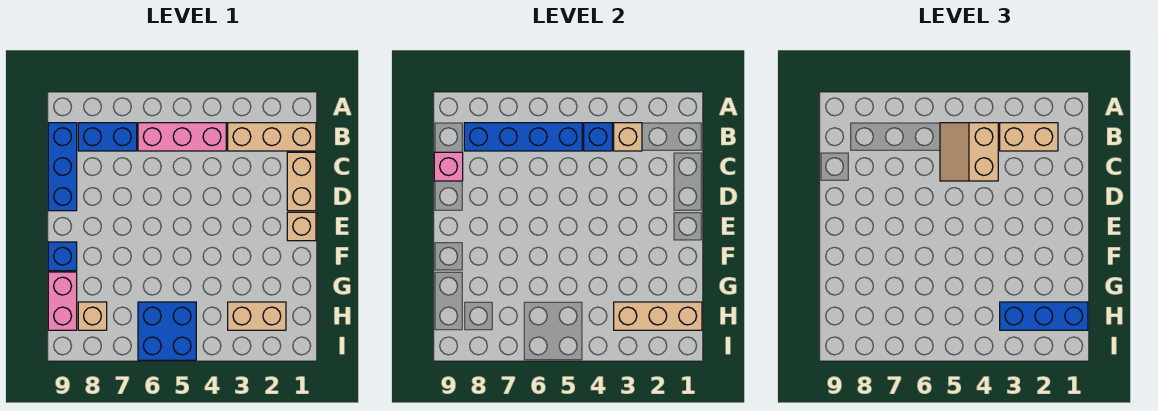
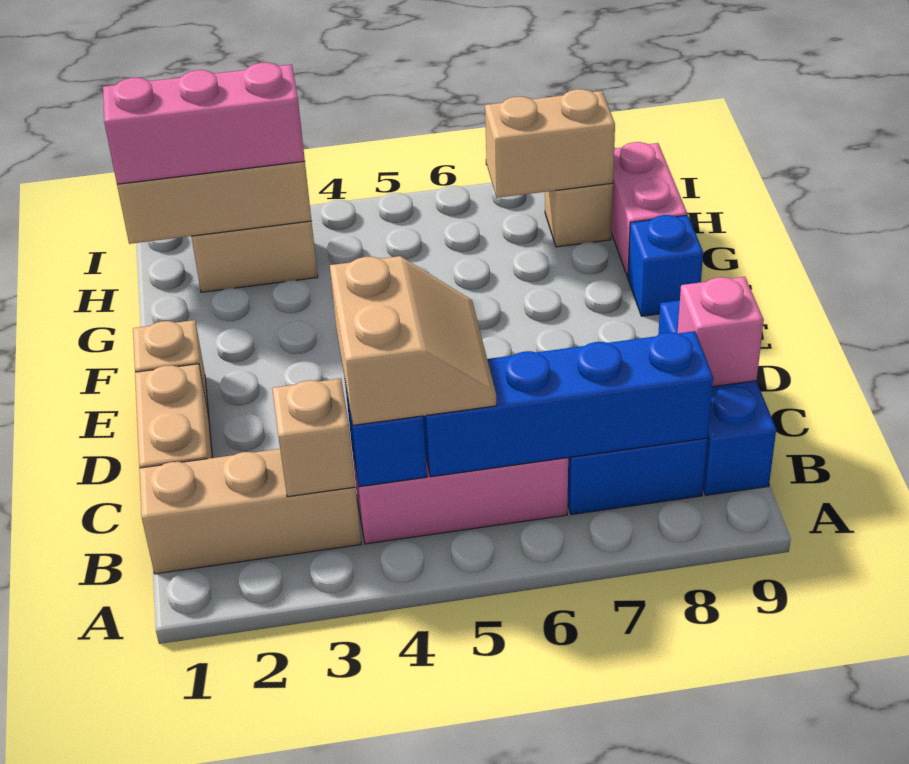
tan 1x2 brick [1000,123,1058,151] -> tan 1x2 brick moved to [485,89,615,198]
blue 1x3 brick [1000,302,1088,330] -> pink 1x3 brick [103,63,305,184]
blue 2x2 brick [138,302,196,360] -> none

